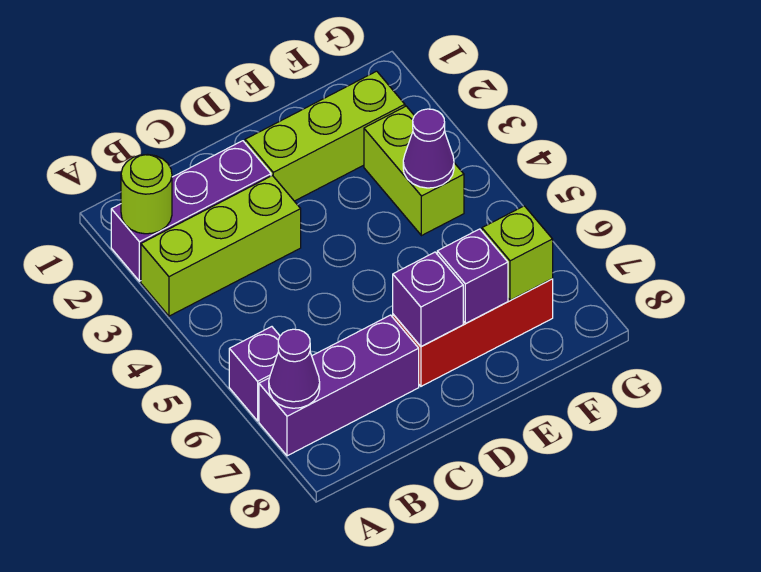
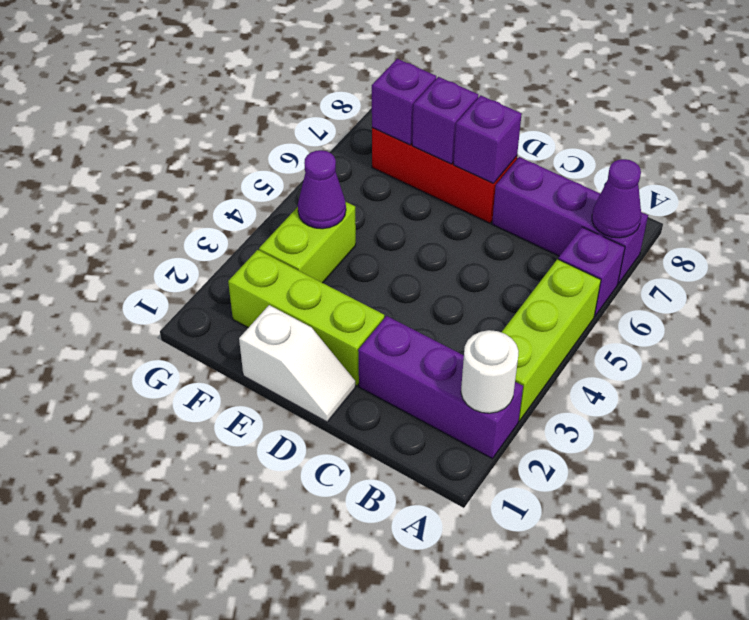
lime 1x1 round brick [121,154,172,234] -> white 1x1 round brick [461,330,519,413]
lime 1x3 brick [141,176,301,316] -> lime 1x3 brick turned to [501,259,601,421]
none -> white 1x2 slope [239,305,355,422]
lime 1x1 brick [482,206,553,300] -> purple 1x1 brick [372,59,436,145]

